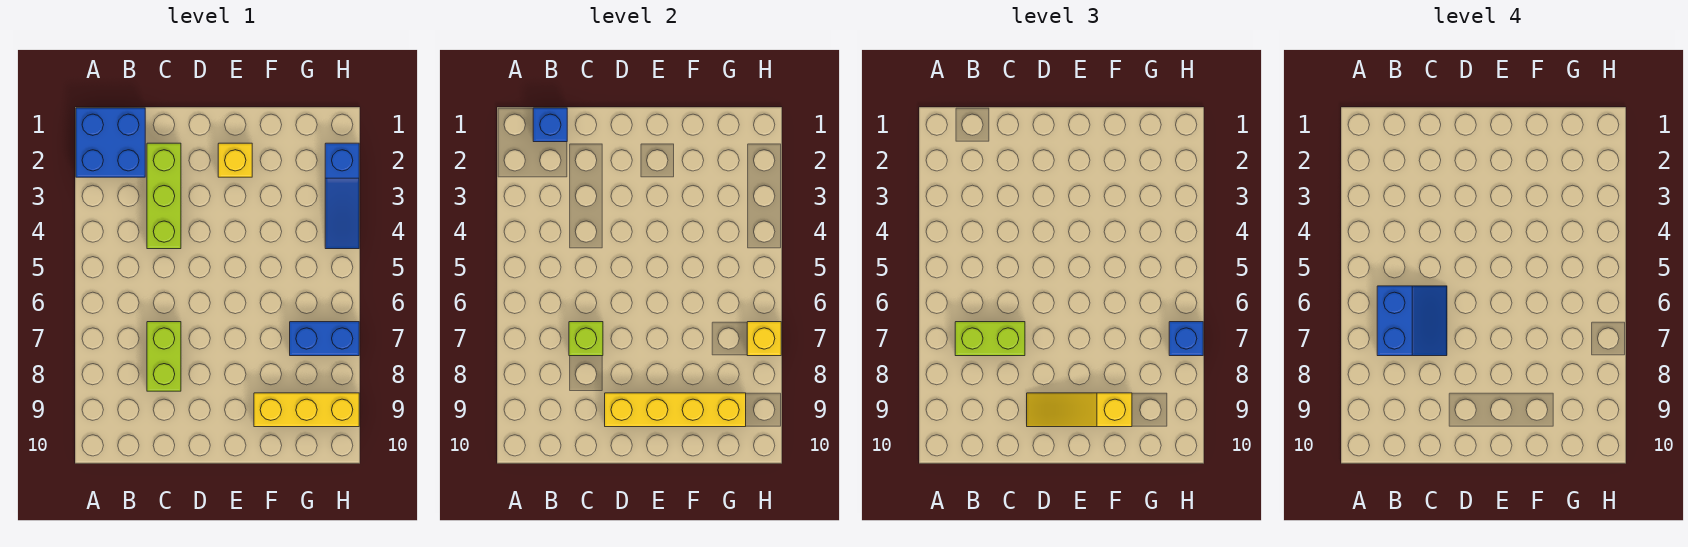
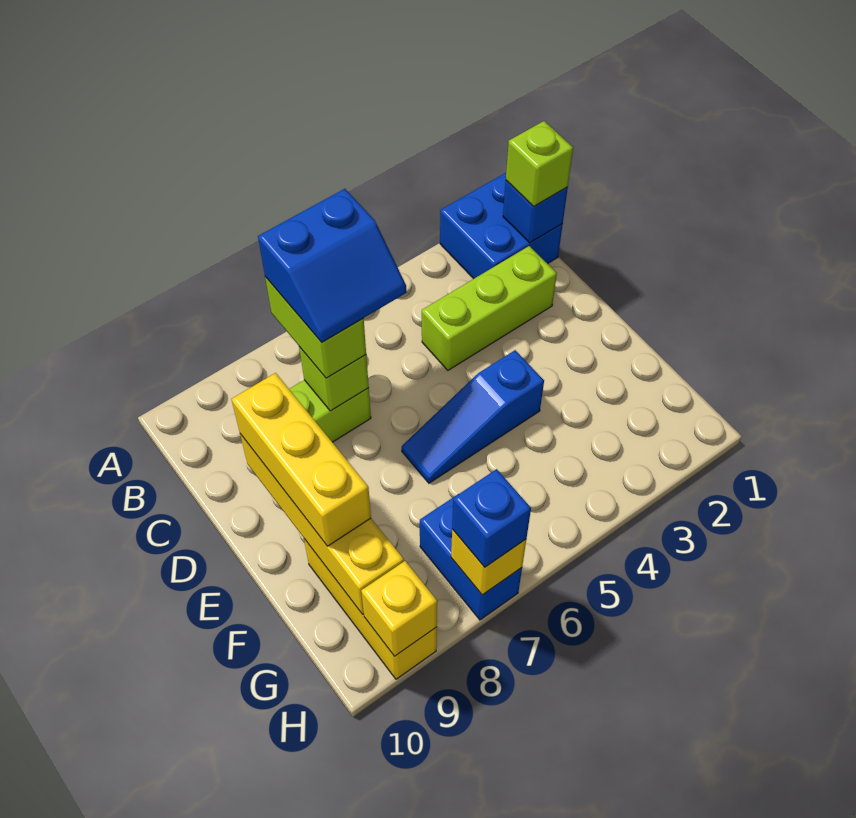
none -> lime 1x1 brick [506,121,573,207]
yellow 1x3 slope [1027,393,1132,427] -> yellow 1x3 brick [231,373,371,546]
yellow 1x1 brick [218,143,252,177] -> yellow 1x1 brick moved to [361,561,437,656]
blue 1x3 slope [325,143,359,249] -> blue 1x3 slope moved to [402,350,544,483]

